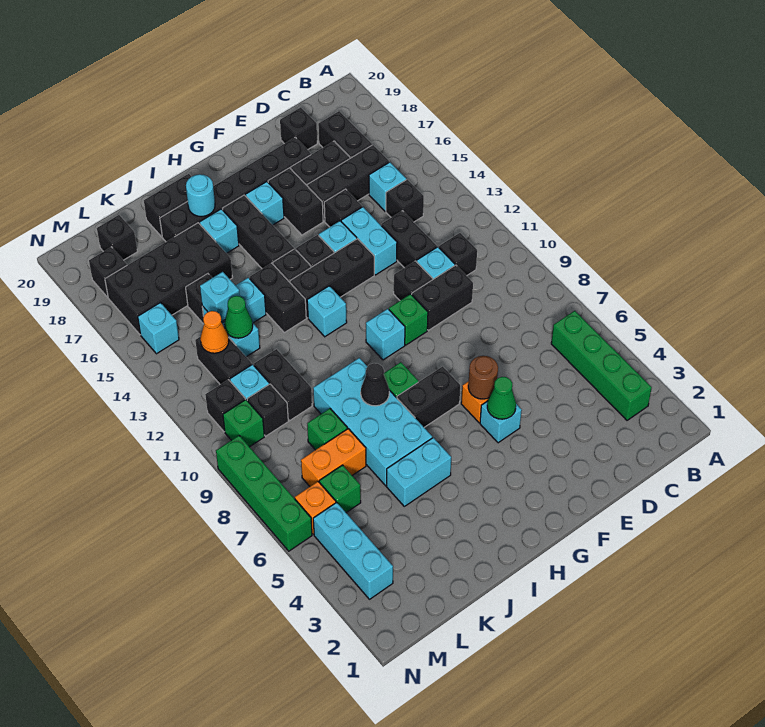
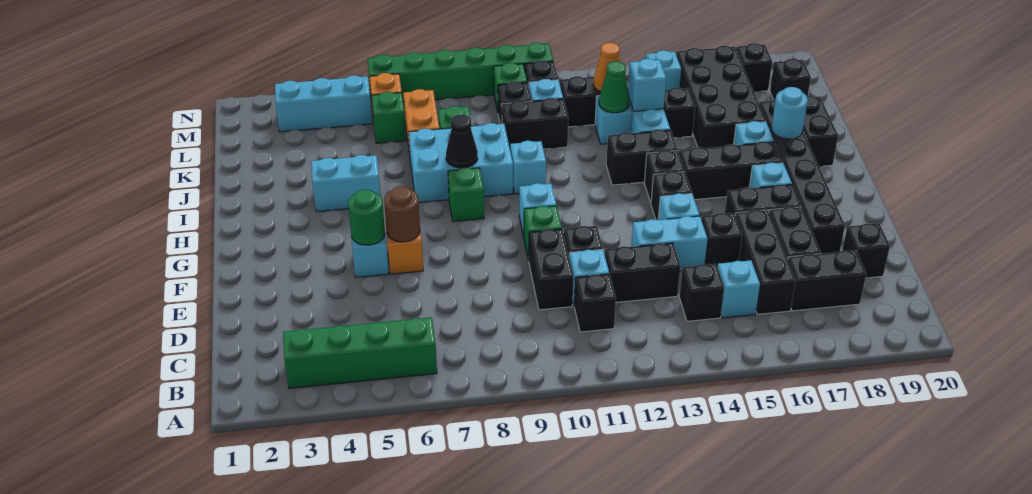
green 1x1 cone [487,377,516,419] -> green 1x1 round brick [348,189,385,245]
black 1x3 brick [290,239,374,318] -> none
black 1x2 brick [397,367,460,427] -> none
cyan 1x1 brick [307,286,347,337] -> cyan 1x1 brick moved to [510,141,546,194]
cyan 1x2 brick [387,438,451,506] -> cyan 1x2 brick turned to [311,155,380,212]
cyan 2x4 brick [313,358,432,486] -> cyan 2x3 brick [409,123,513,202]
green 1x4 brick [216,436,312,551] -> green 1x6 brick [367,42,553,102]

